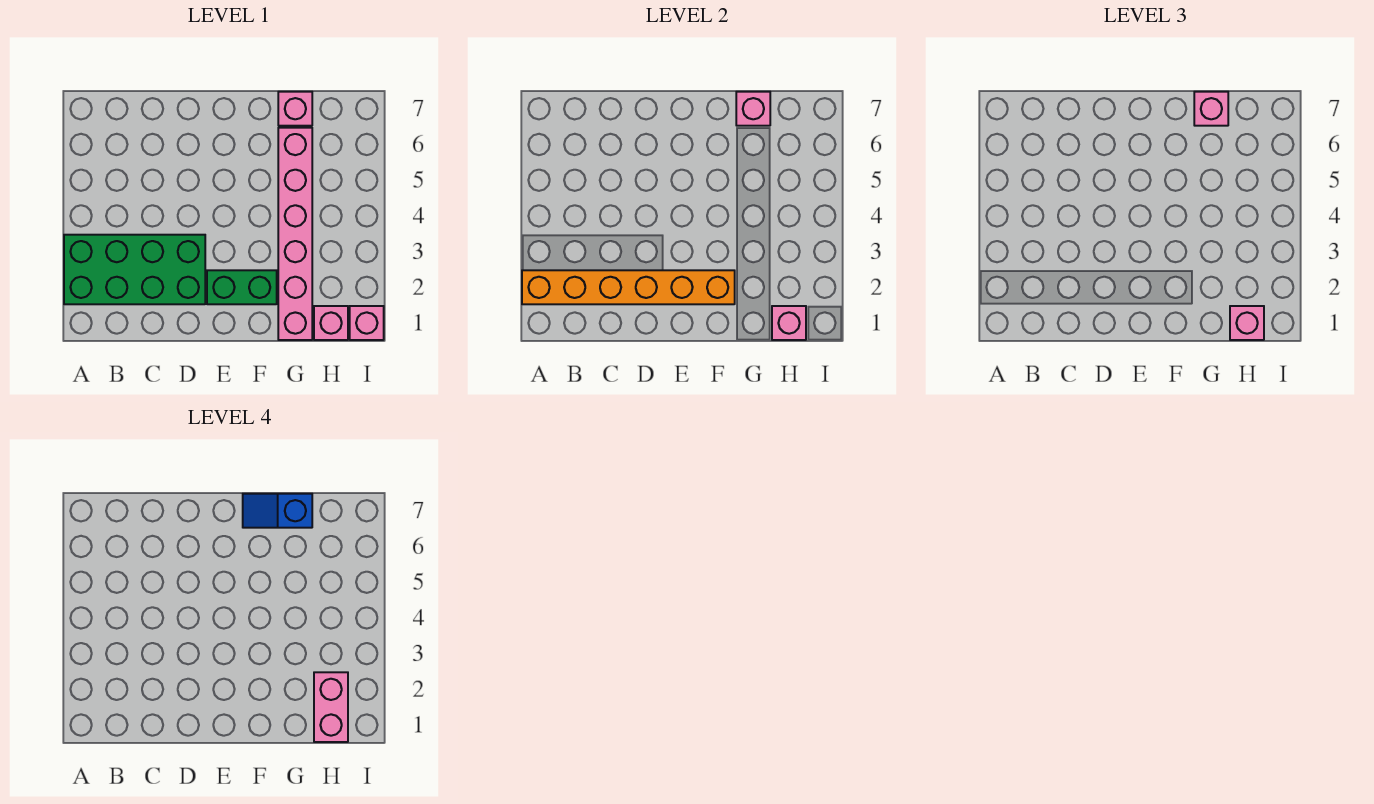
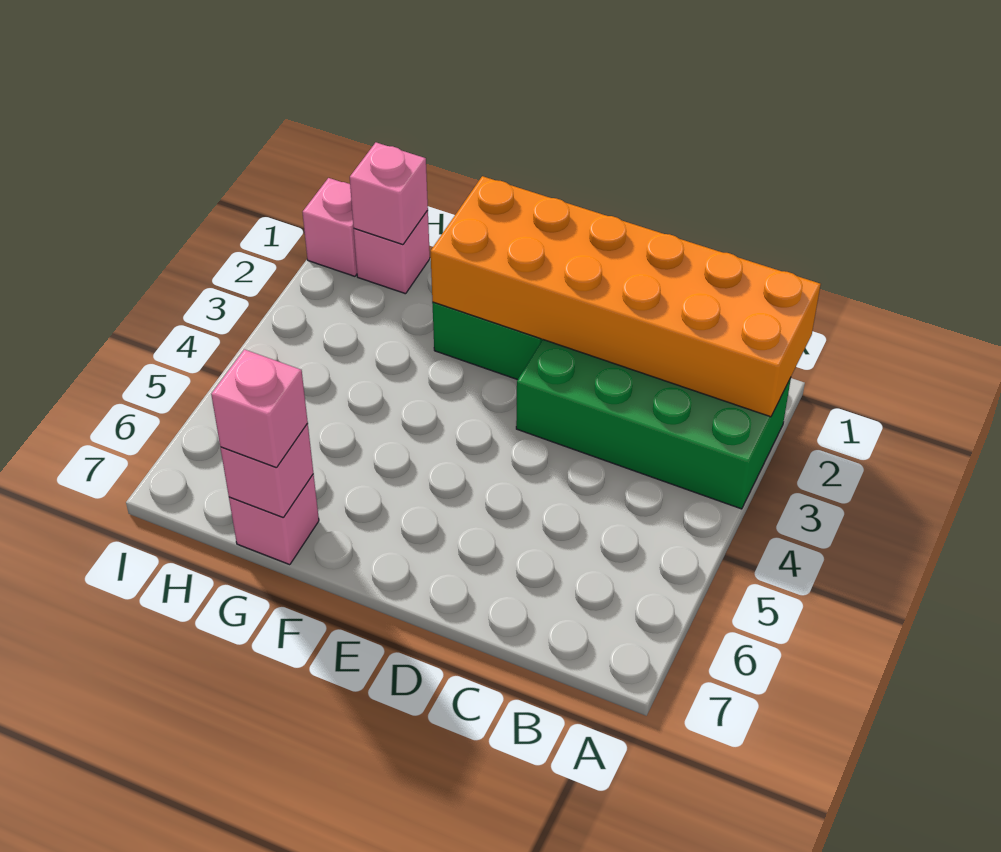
orange 1x6 brick [522,270,735,304] -> orange 2x6 brick [431,176,821,417]
blue 1x2 slope [243,494,312,528] -> none
pink 1x6 brick [278,128,312,340] -> none
pink 1x1 brick [1230,306,1264,340] -> none
pink 1x2 brick [314,672,348,742] -> none

